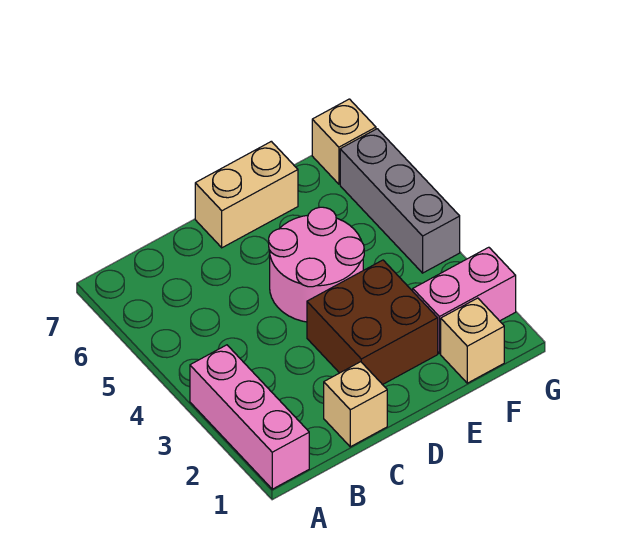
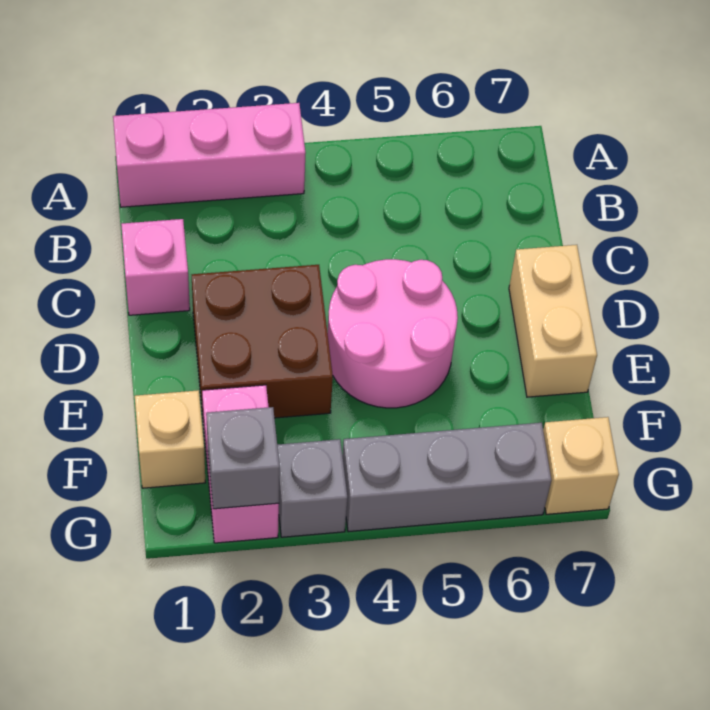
tan 1x1 brick [324,362,387,447] -> pink 1x1 brick [121,219,190,315]
none -> grey 1x1 brick [206,407,280,509]
none -> grey 1x1 brick [277,439,347,537]

